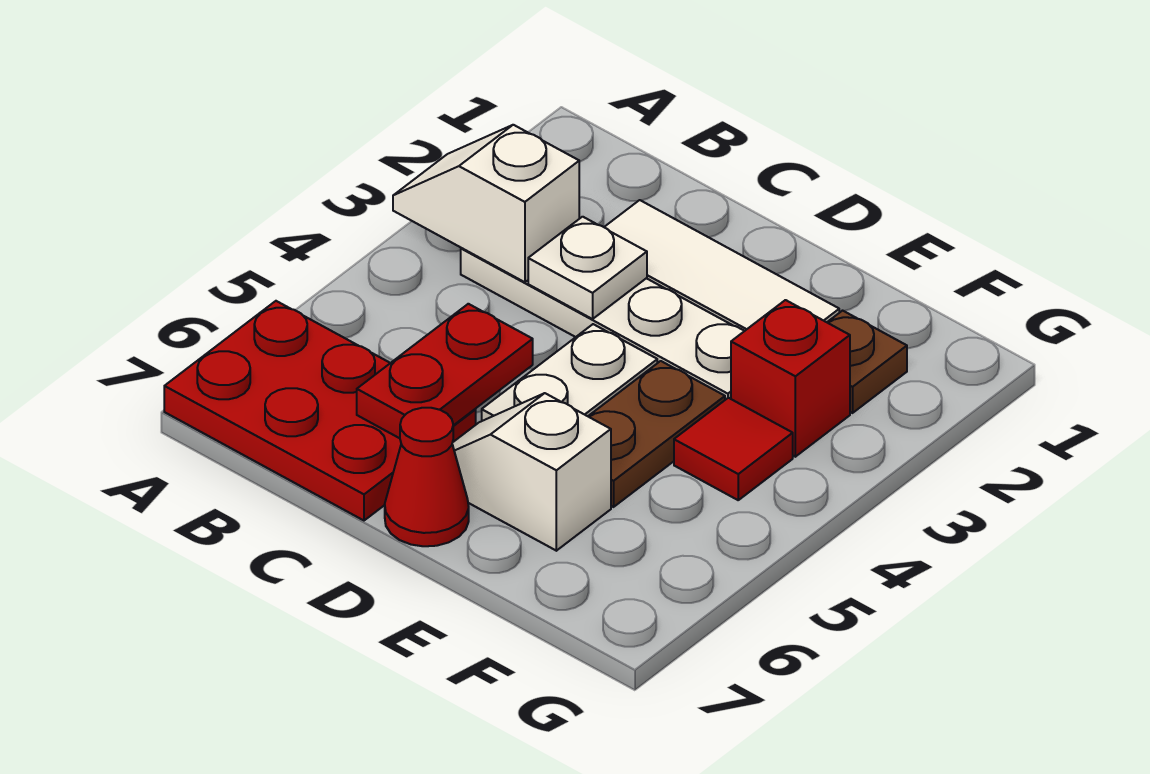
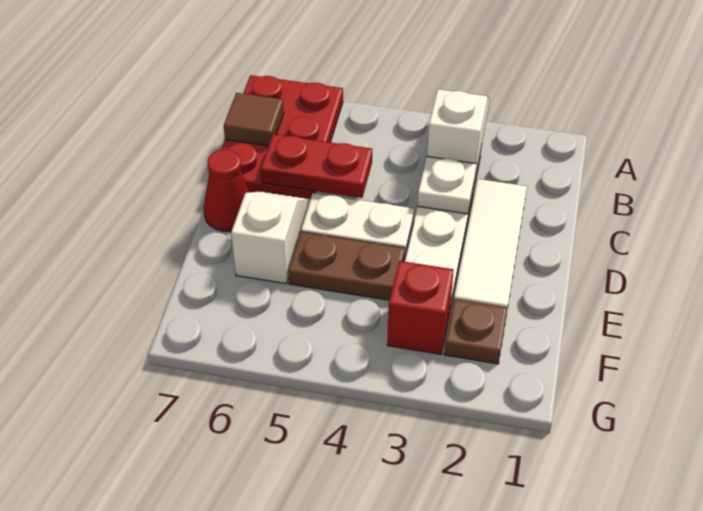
none -> brown 1x1 tile [224,93,284,146]
red 1x1 tile [674,398,793,500] -> none

